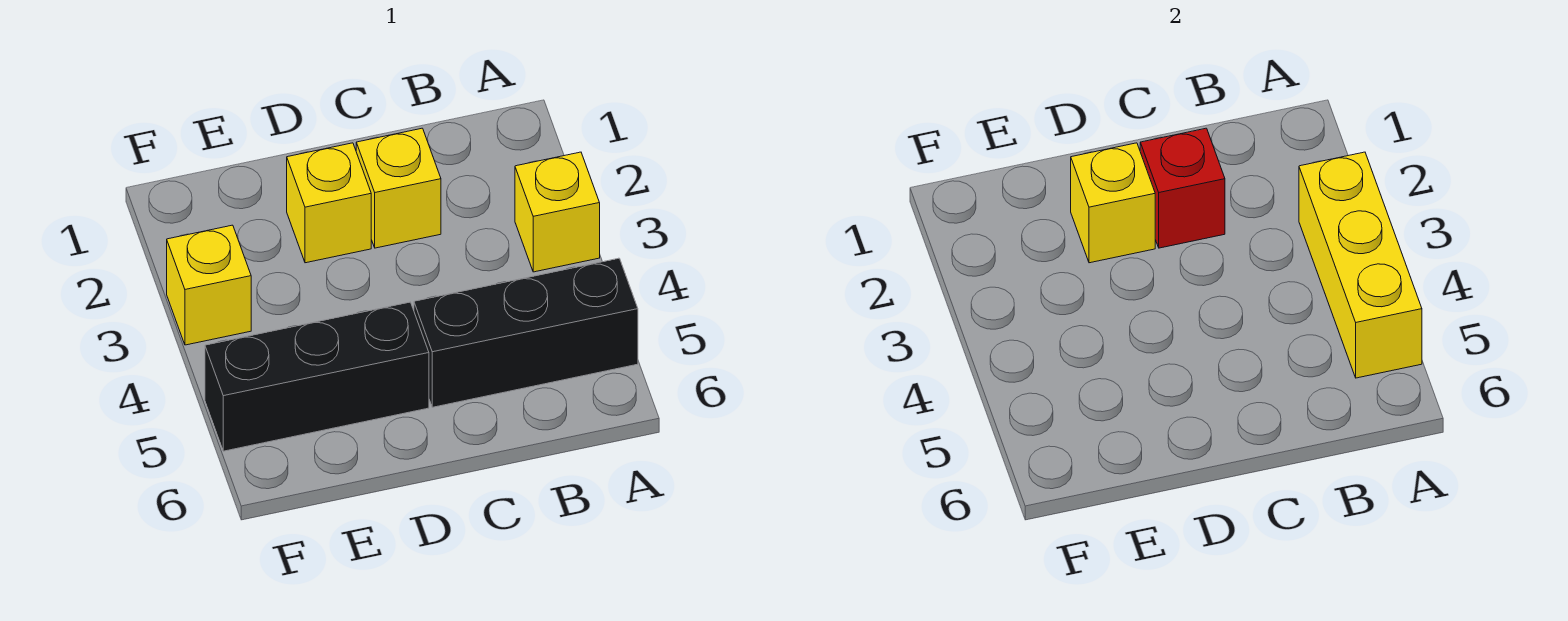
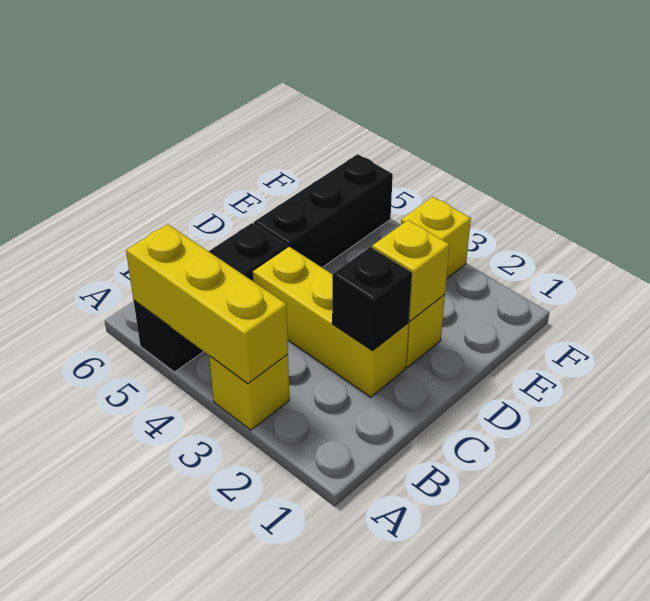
yellow 1x1 brick [356,128,441,248] -> yellow 1x3 brick [253,247,409,397]
red 1x1 brick [1140,128,1225,248] -> black 1x1 brick [332,247,412,351]

